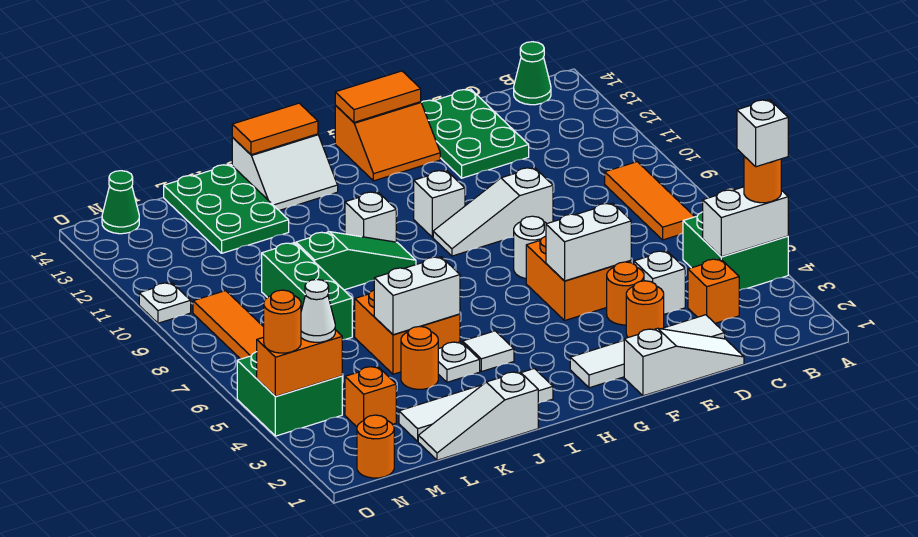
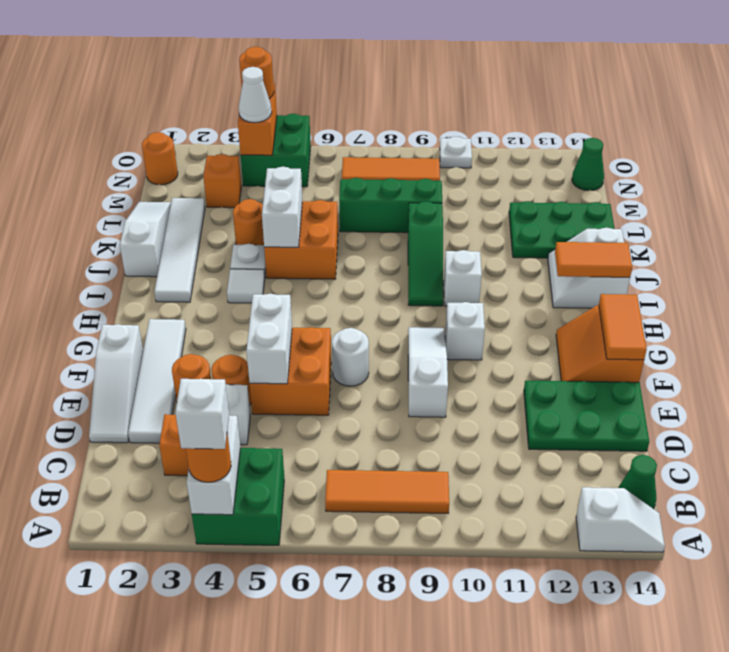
none -> white 1x2 slope [576,487,665,552]
orange 1x2 tile [232,103,318,155] -> orange 1x2 tile turned to [555,242,632,277]

